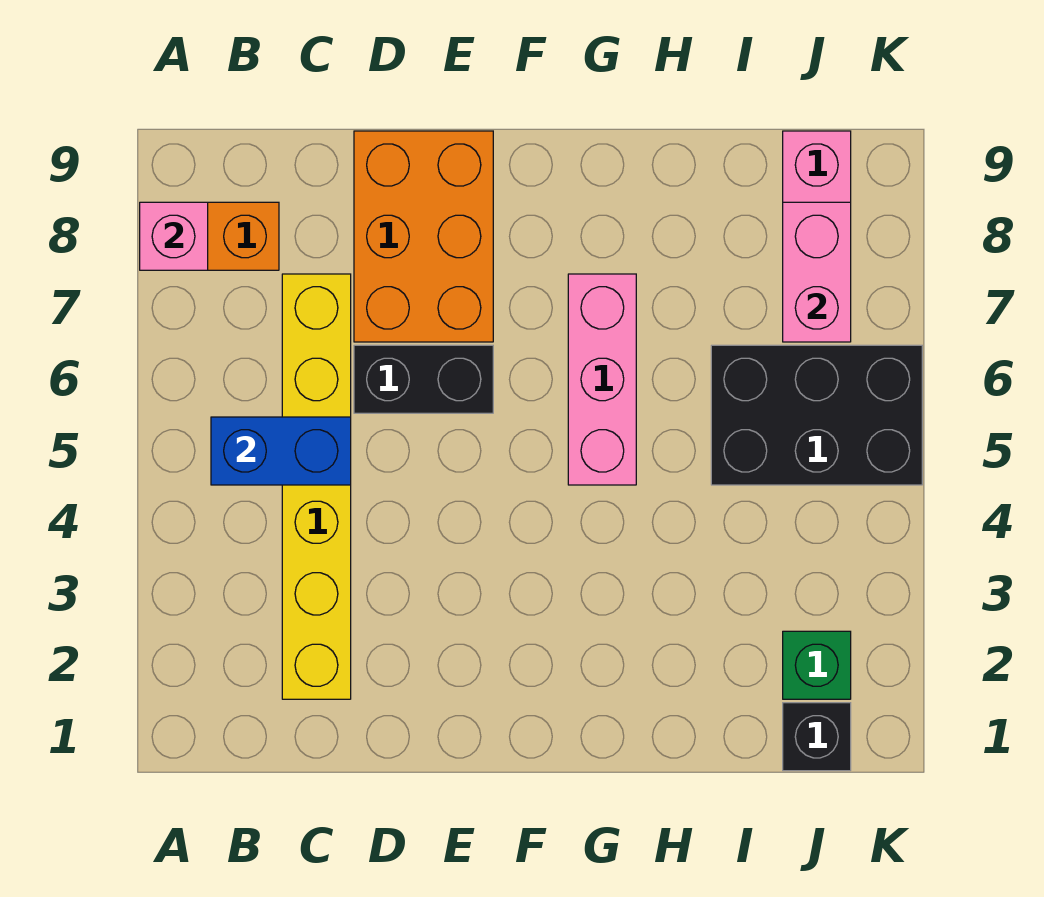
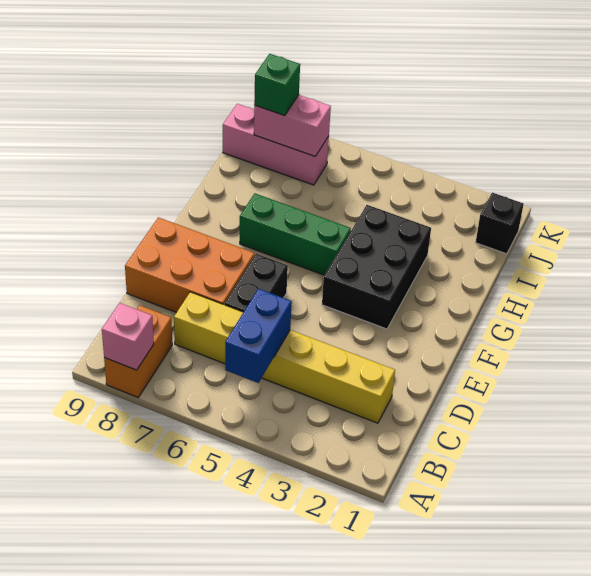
pink 1x3 brick [568,274,636,485] -> green 1x3 brick [240,194,351,275]
black 2x3 brick [711,345,922,485] -> black 2x3 brick moved to [322,205,431,329]
green 1x1 brick [783,631,851,699] -> green 1x1 brick moved to [254,54,300,116]

